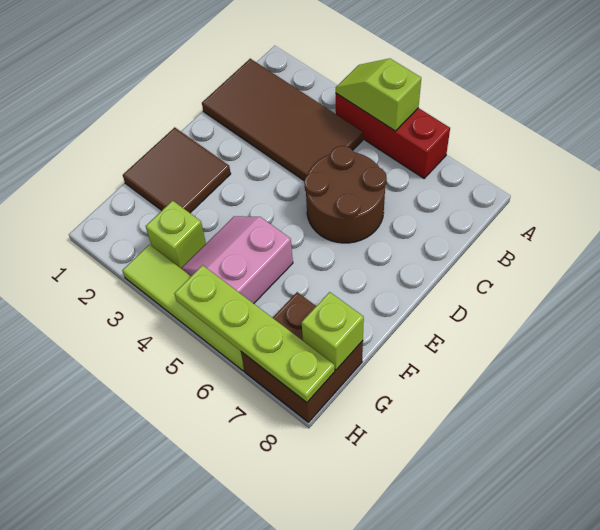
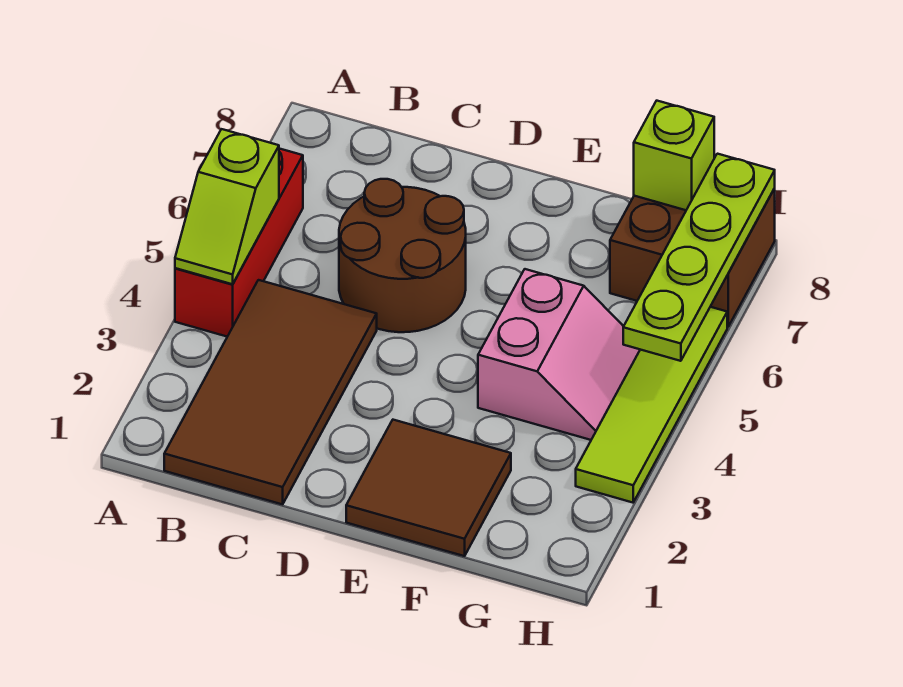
pink 2x2 slope [181,216,293,303] -> pink 2x2 slope turned to [478,269,640,440]
lime 1x1 brick [146,201,206,268] -> none

